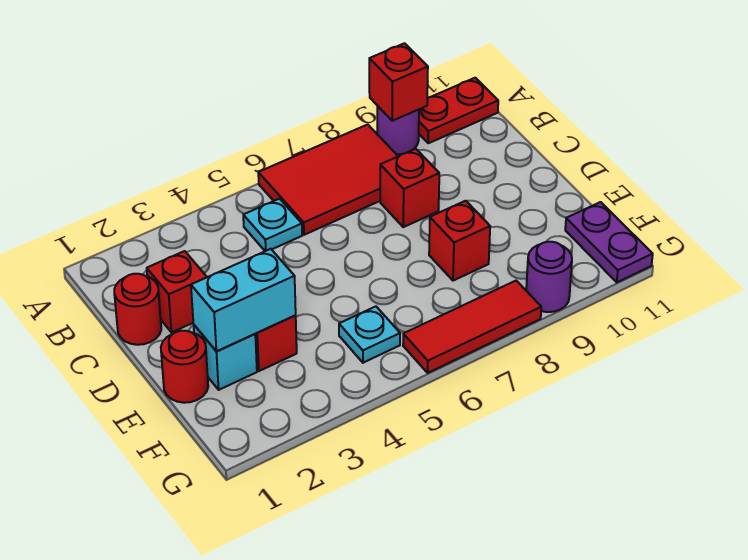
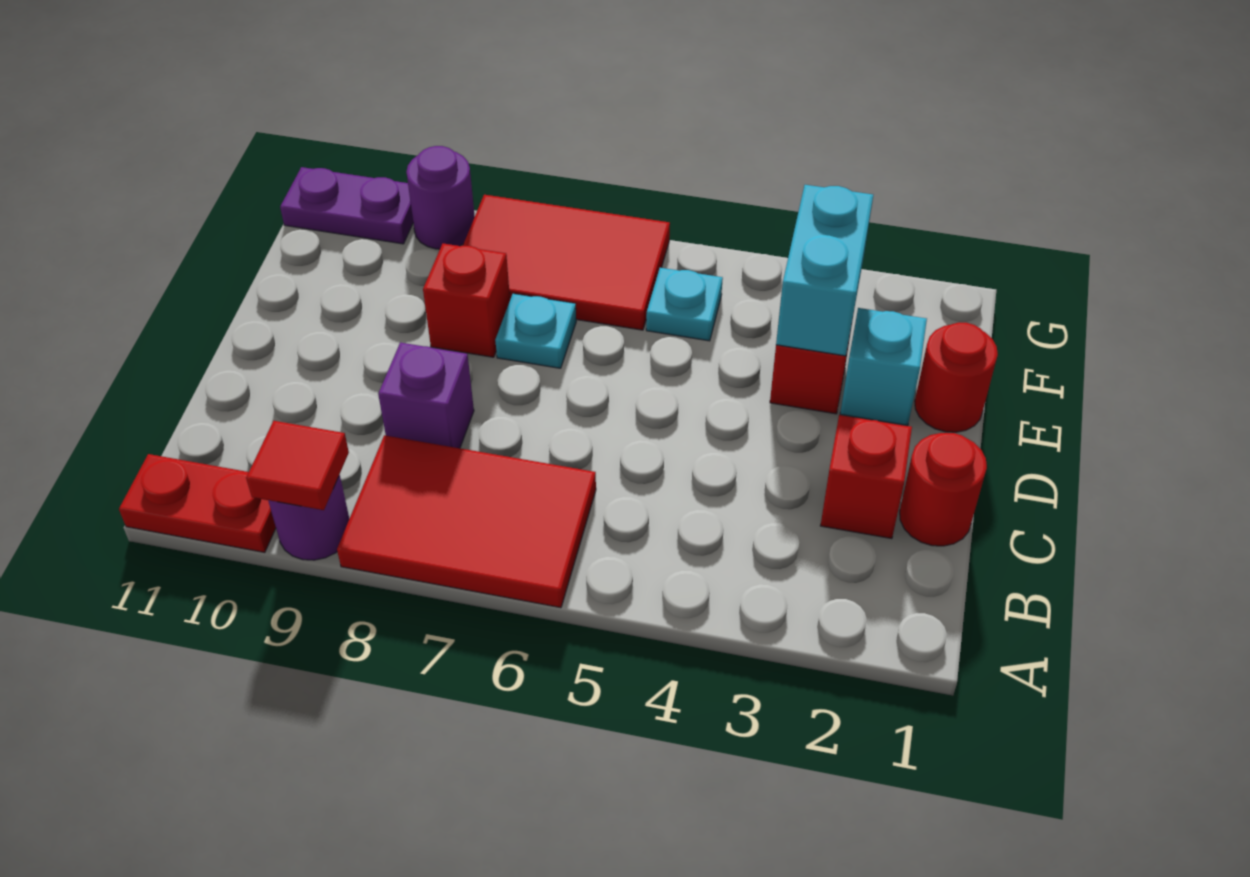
red 1x1 brick [369,43,428,121] -> red 1x1 tile [246,421,349,510]
cyan 1x1 plate [243,199,302,251] -> cyan 1x1 plate moved to [495,294,576,368]
red 1x1 brick [380,149,439,227] -> purple 1x1 brick [378,342,474,448]
cyan 1x2 brick [191,249,296,351] -> cyan 1x2 brick turned to [776,185,873,356]
purple 1x2 plate [565,202,653,282] -> purple 1x2 plate turned to [280,167,413,244]
red 1x3 tile [403,281,541,373] -> red 2x3 tile [463,195,670,330]

